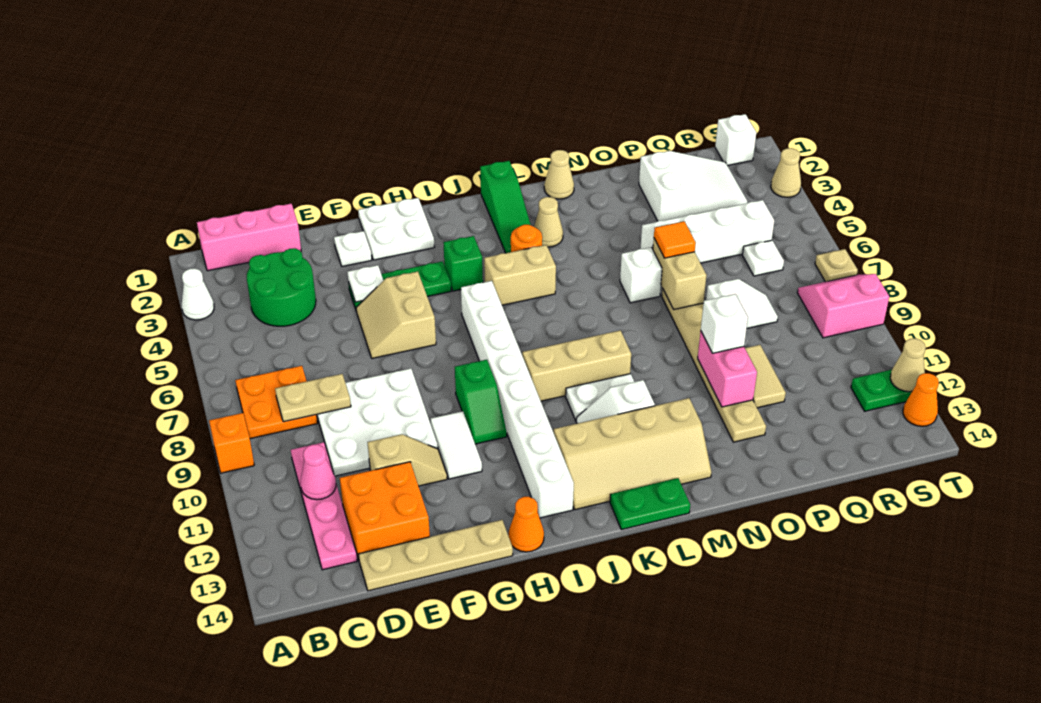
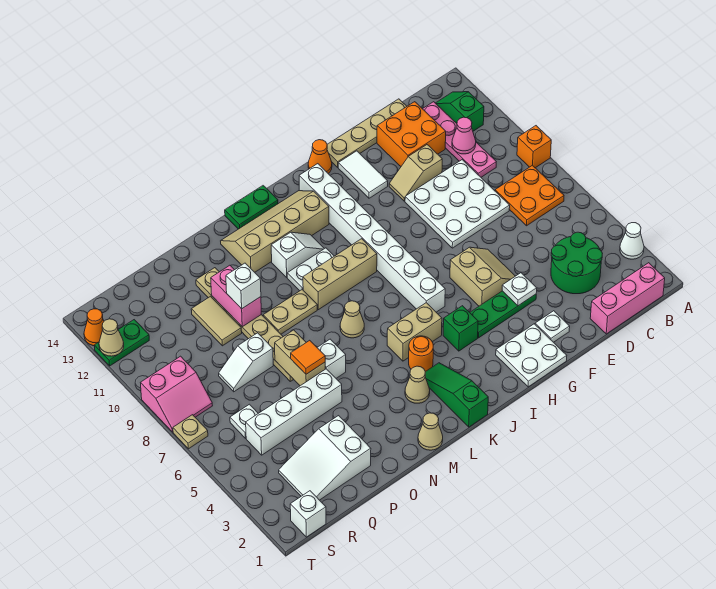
tan 1x2 plate [275,374,351,422] -> tan 1x2 plate moved to [263,290,317,334]
white 1x2 tile [431,411,482,479] -> white 1x2 tile moved to [338,151,388,198]
green 1x2 slope [455,360,507,444] -> green 1x2 slope moved to [436,92,484,131]
tan 1x1 cone [771,148,801,197] -> tan 1x1 cone moved to [340,301,364,338]

